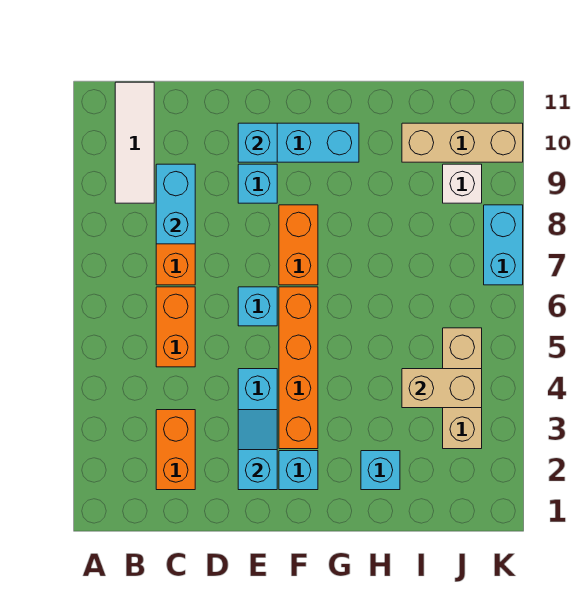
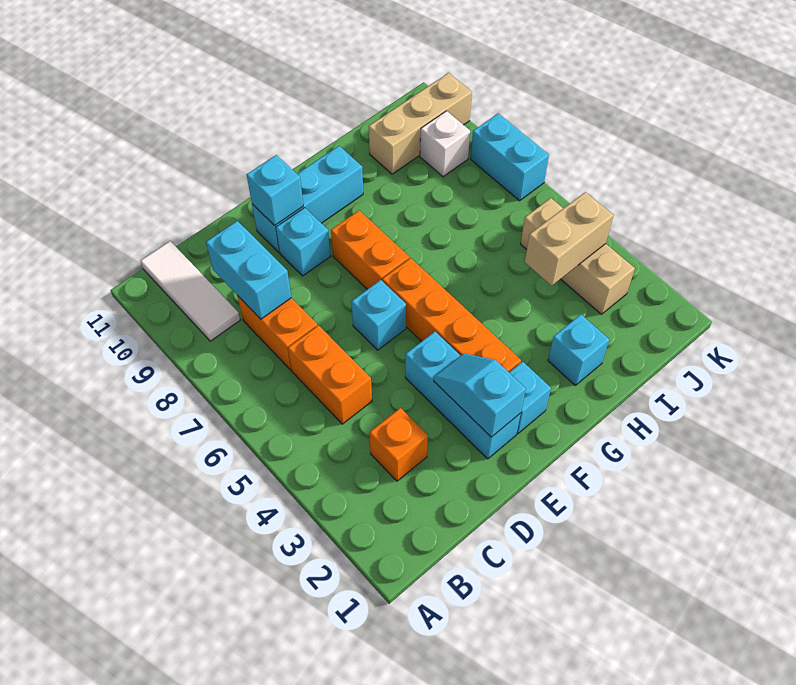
orange 1x2 brick [156,410,195,490] -> orange 1x1 brick [369,408,428,481]

